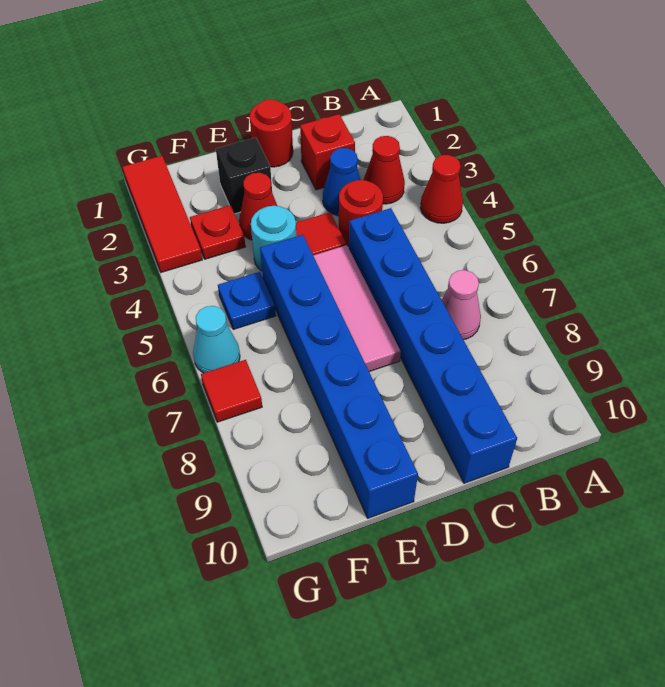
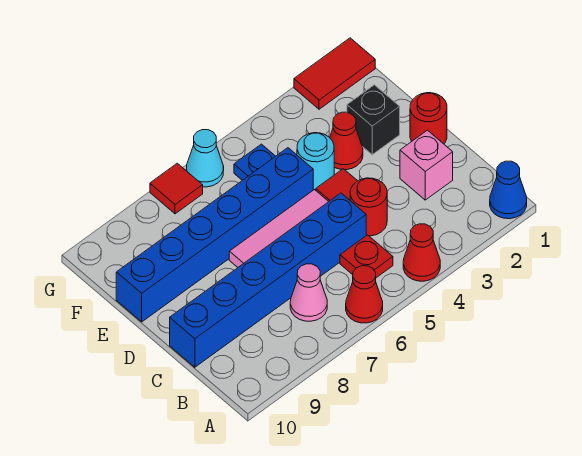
red 1x1 cone [364,136,405,204] -> red 1x1 cone moved to [346,266,383,323]
red 1x1 brick [300,114,355,190] -> pink 1x1 brick [400,130,453,200]
blue 1x1 cone [323,148,360,216] -> blue 1x1 cone moved to [490,161,527,219]
red 1x1 plate [190,205,245,259] -> red 1x1 plate moved to [340,235,393,278]
red 1x3 tile [122,156,202,272] -> red 1x2 tile [294,38,375,109]

